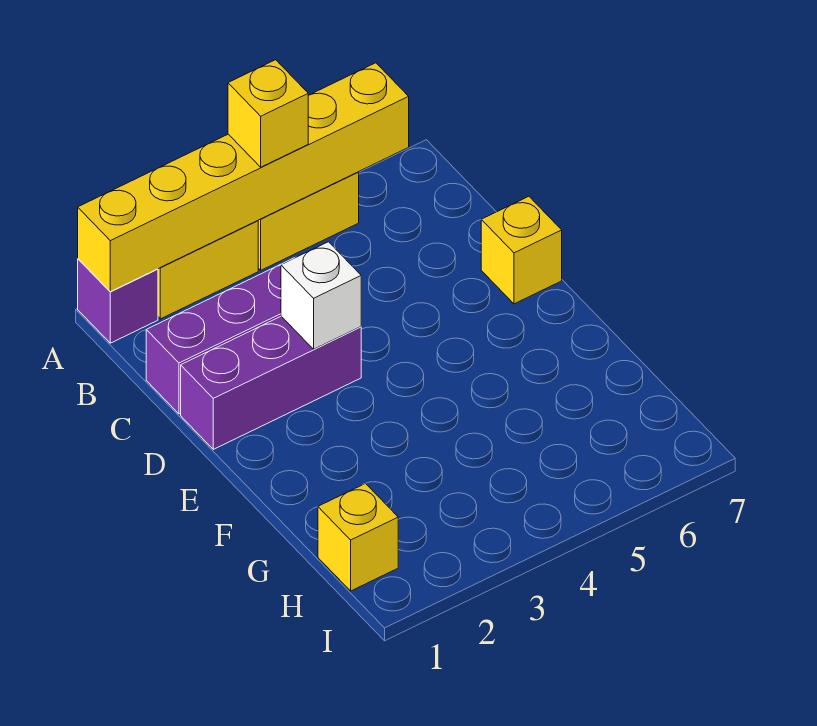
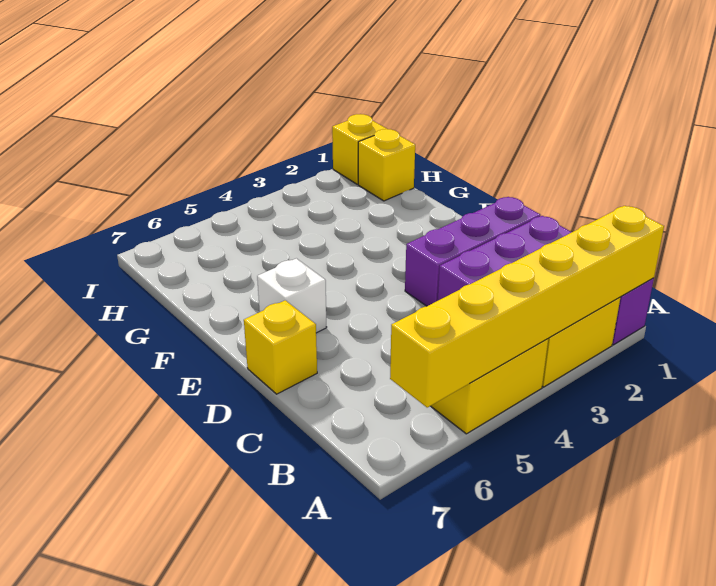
yellow 1x1 brick [228,60,308,167] -> yellow 1x1 brick moved to [332,114,387,184]
white 1x1 brick [281,242,361,349] -> white 1x1 brick moved to [257,258,327,333]

